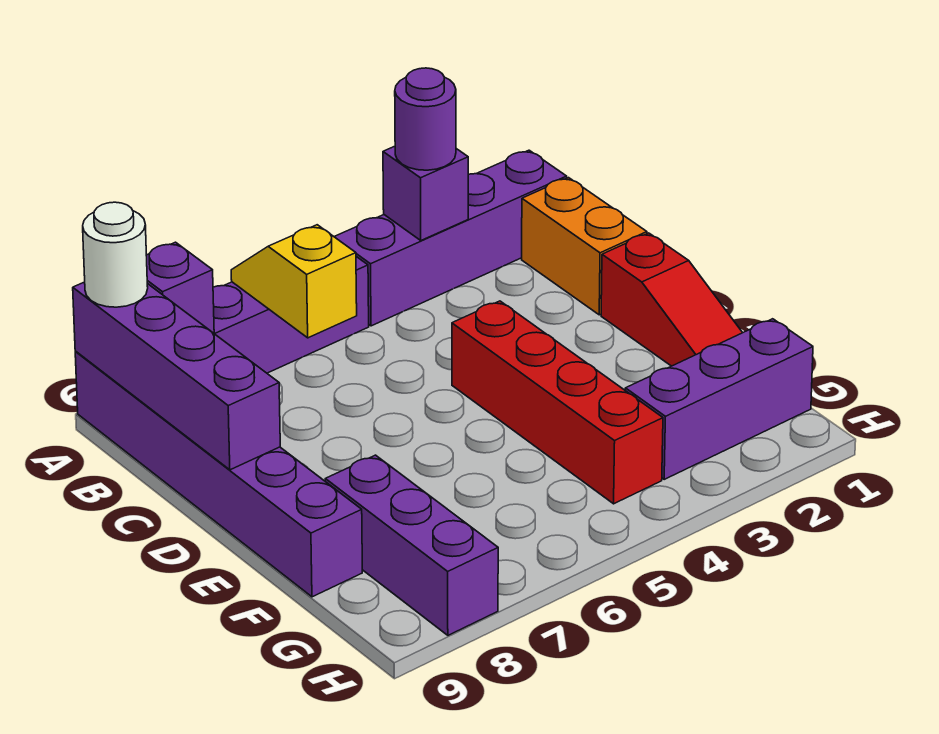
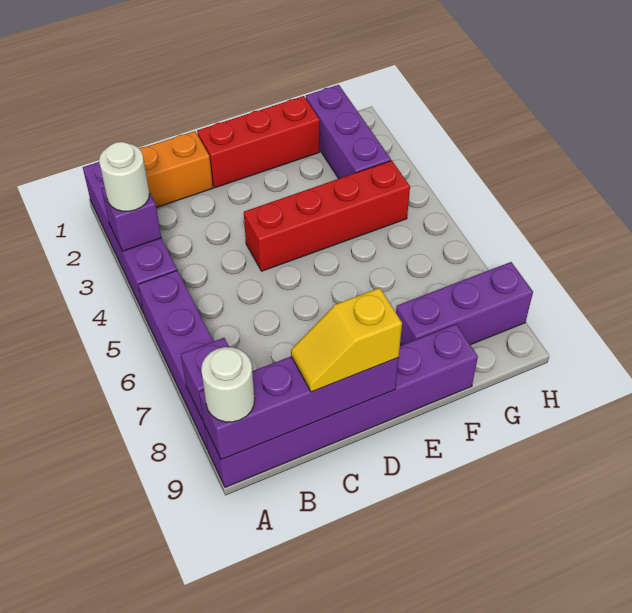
purple 1x1 round brick [395,68,456,170] -> white 1x1 round brick [99,142,149,211]
yellow 1x2 slope [231,225,357,338] -> yellow 1x2 slope moved to [291,288,402,392]
red 1x3 slope [601,233,743,366] -> red 1x3 brick [197,96,320,188]

